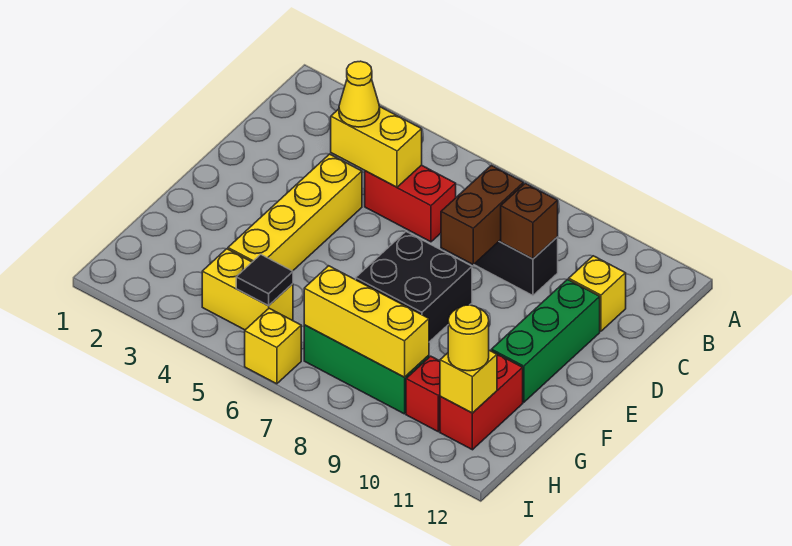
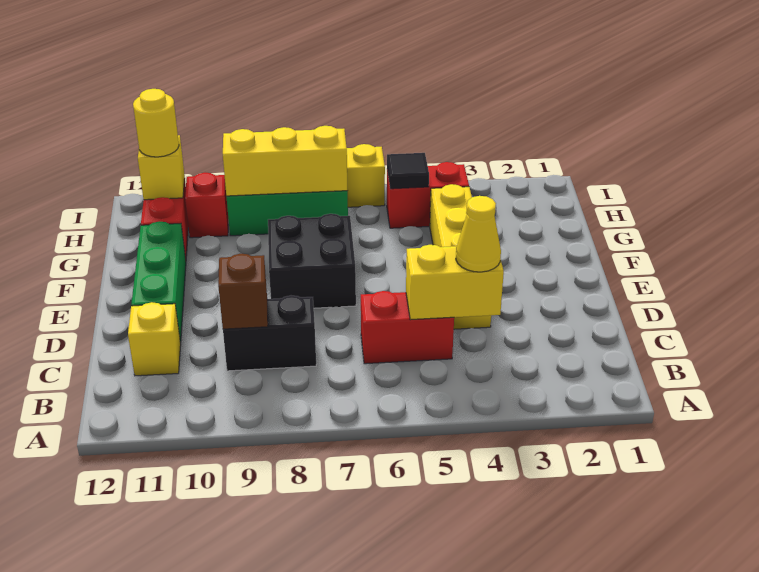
brown 1x2 brick [441,165,524,265] -> none
yellow 1x2 brick [202,249,293,330] -> red 1x2 brick [387,162,469,228]

